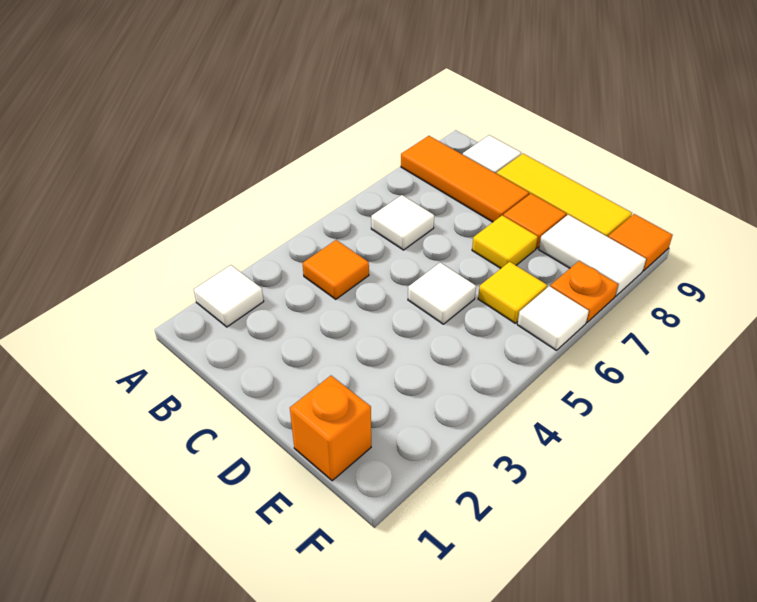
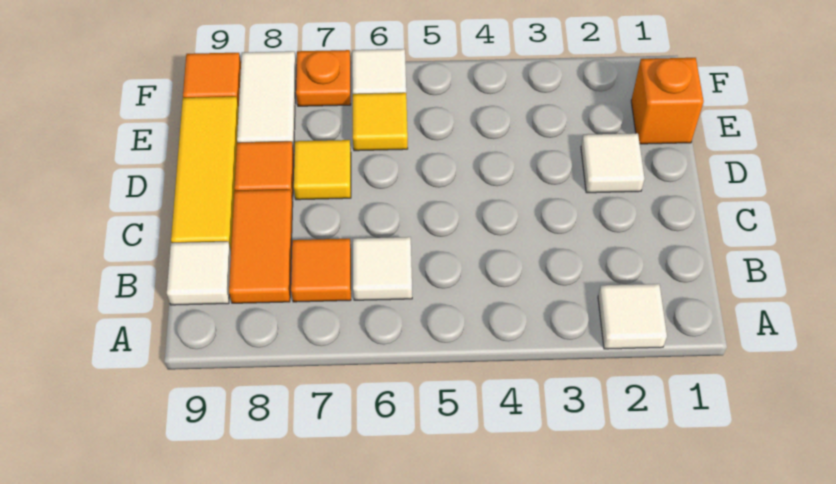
orange 1x3 tile [401,136,529,222] -> orange 1x2 tile [229,190,293,303]
orange 1x1 tile [303,240,369,299] -> orange 1x1 tile moved to [291,239,351,302]
white 1x1 tile [408,263,476,324] -> white 1x1 tile moved to [581,133,644,193]

